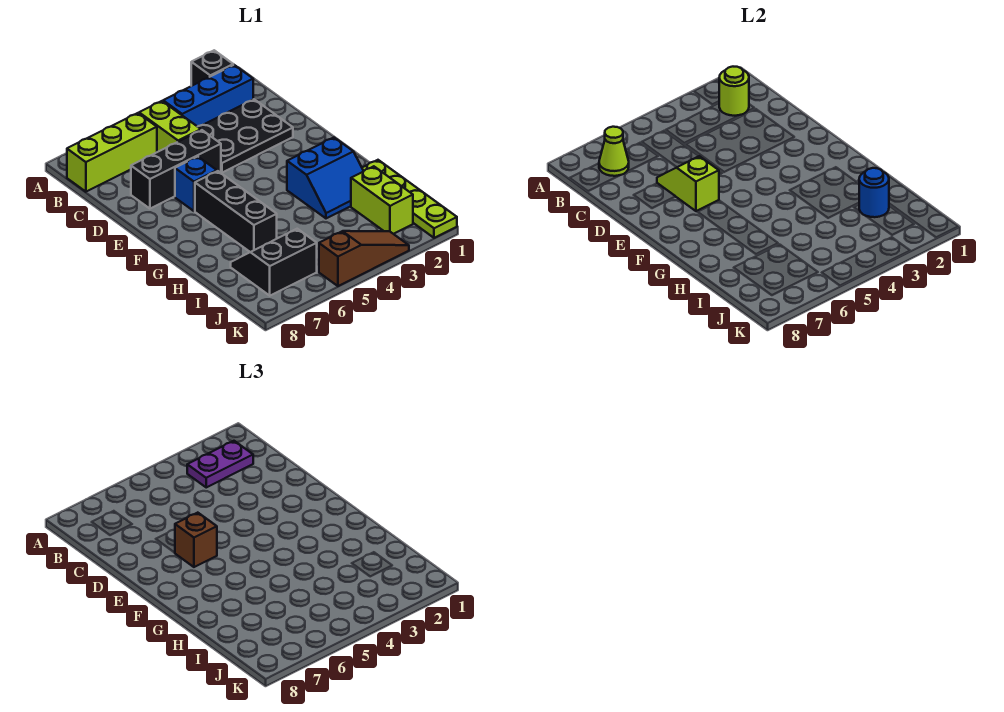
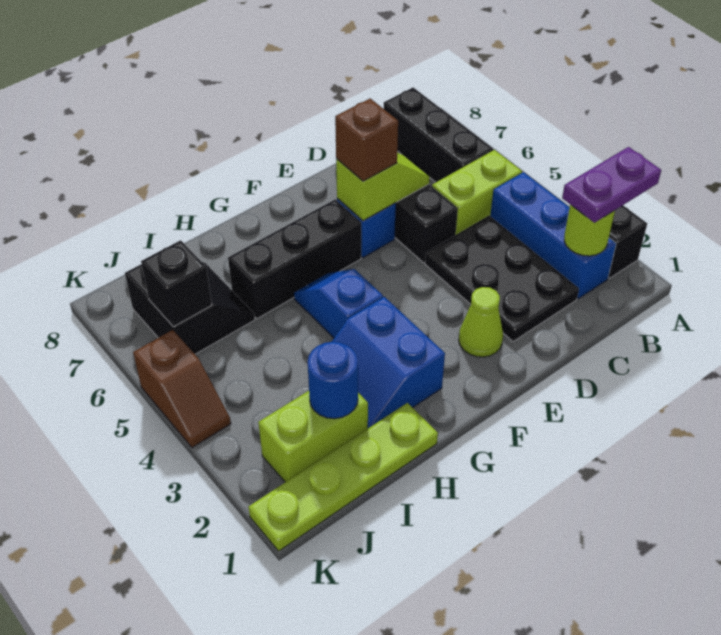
purple 1x2 plate [187,441,253,487] -> purple 1x2 plate turned to [562,147,661,223]
lime 1x3 brick [67,113,157,192] -> black 1x3 brick [384,88,493,182]
lime 1x1 cone [599,127,629,176] -> lime 1x1 cone moved to [459,287,503,357]
none -> blue 1x2 slope [294,269,383,338]
none -> black 1x1 brick [141,240,212,327]
brown 1x3 slope [319,231,409,286] -> brown 1x2 slope [133,330,231,448]

